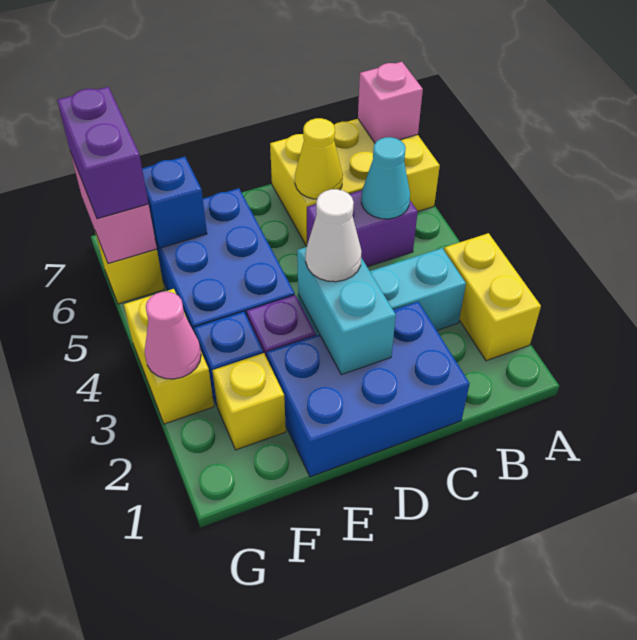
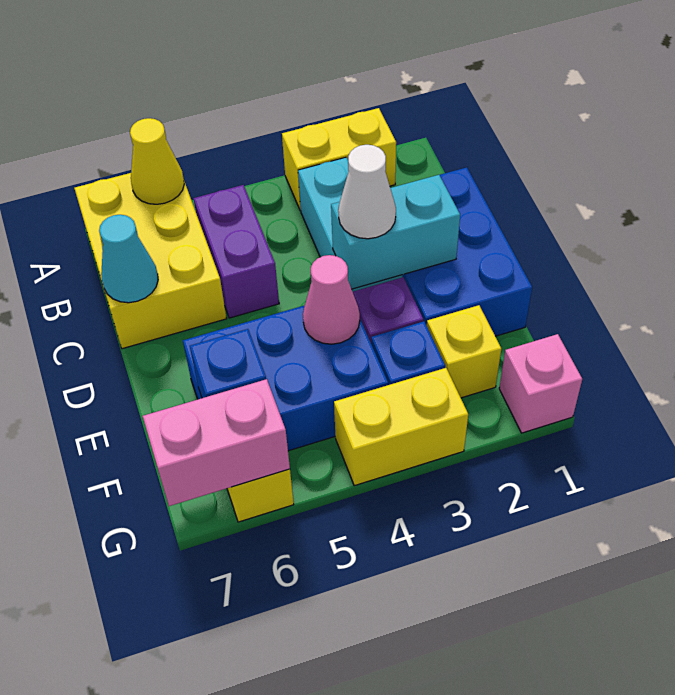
pink 1x1 brick [358,62,423,143] -> pink 1x1 brick moved to [499,334,582,433]
cyan 1x1 cone [361,137,410,219] -> cyan 1x1 cone moved to [99,215,158,303]
yellow 1x1 cone [295,118,343,199] -> yellow 1x1 cone moved to [130,118,184,204]
pink 1x1 cone [145,292,201,379] -> pink 1x1 cone moved to [303,255,360,344]
purple 1x2 brick [57,87,149,219] -> none

